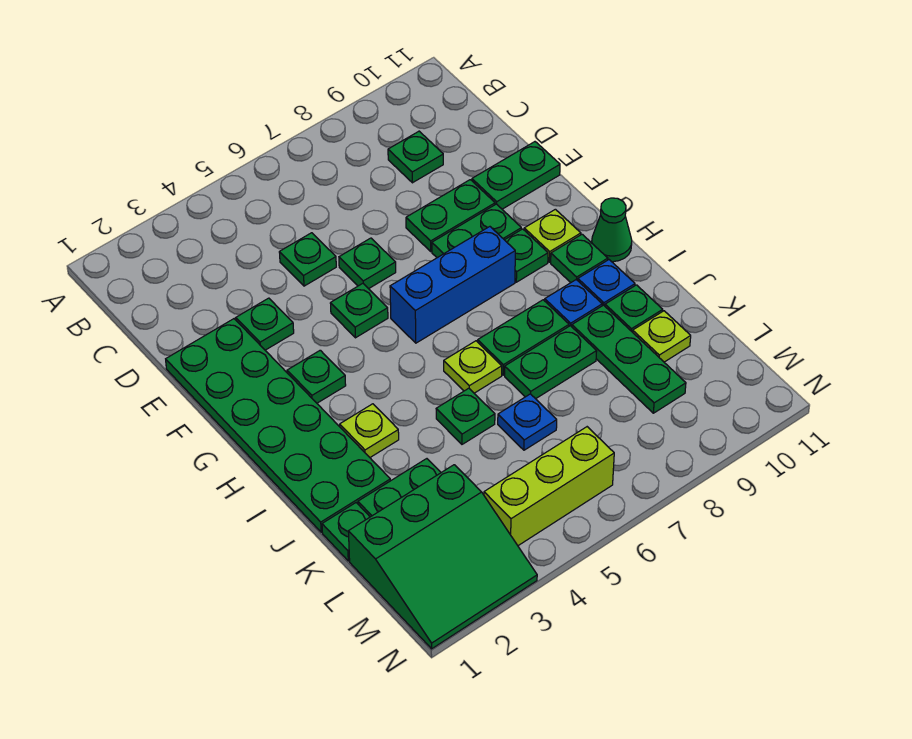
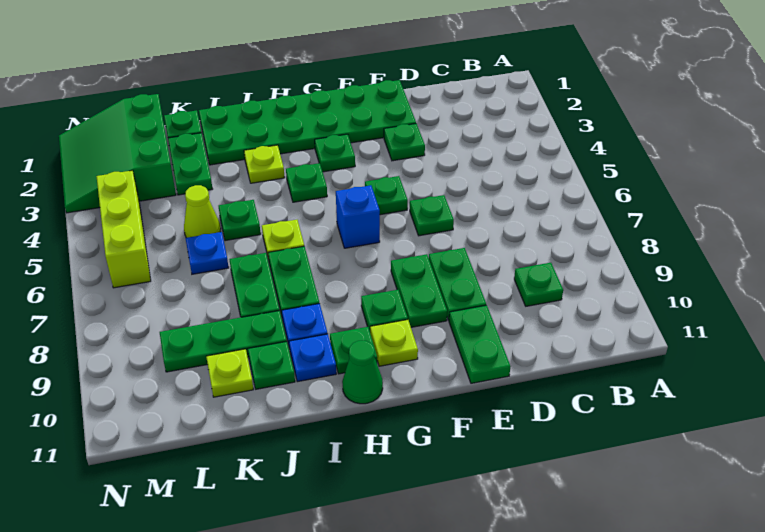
green 1x1 plate [279,233,336,286] -> green 1x1 plate moved to [286,163,327,202]
blue 1x3 brick [390,227,515,343] -> blue 1x1 brick [336,185,380,248]
none -> lime 1x1 cone [184,185,221,238]

